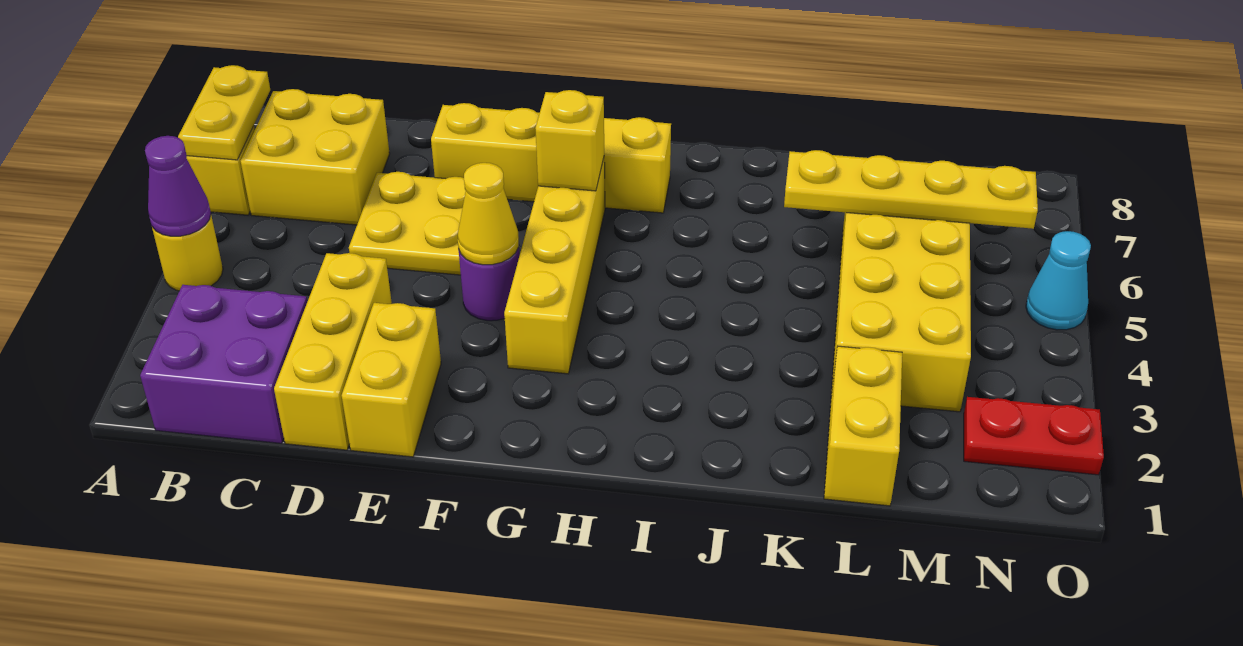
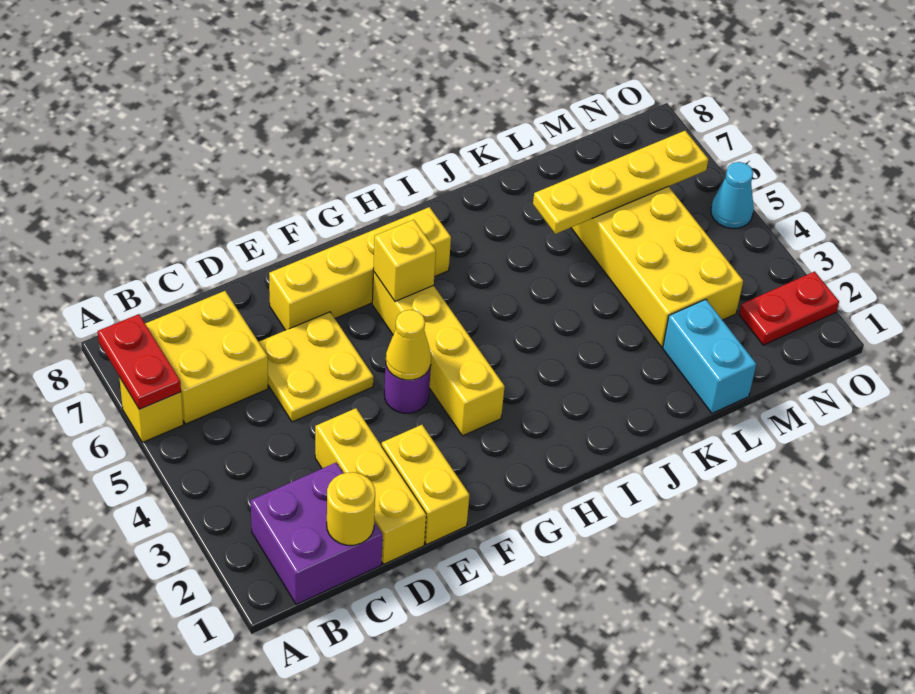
yellow 1x1 round brick [152,216,223,291] -> yellow 1x1 round brick moved to [327,472,375,545]
purple 1x1 cone [145,136,211,236] -> none
yellow 1x2 plate [178,65,270,160] -> red 1x2 plate [98,314,181,409]
yellow 1x2 brick [824,346,902,506] -> cyan 1x2 brick [663,299,756,413]

